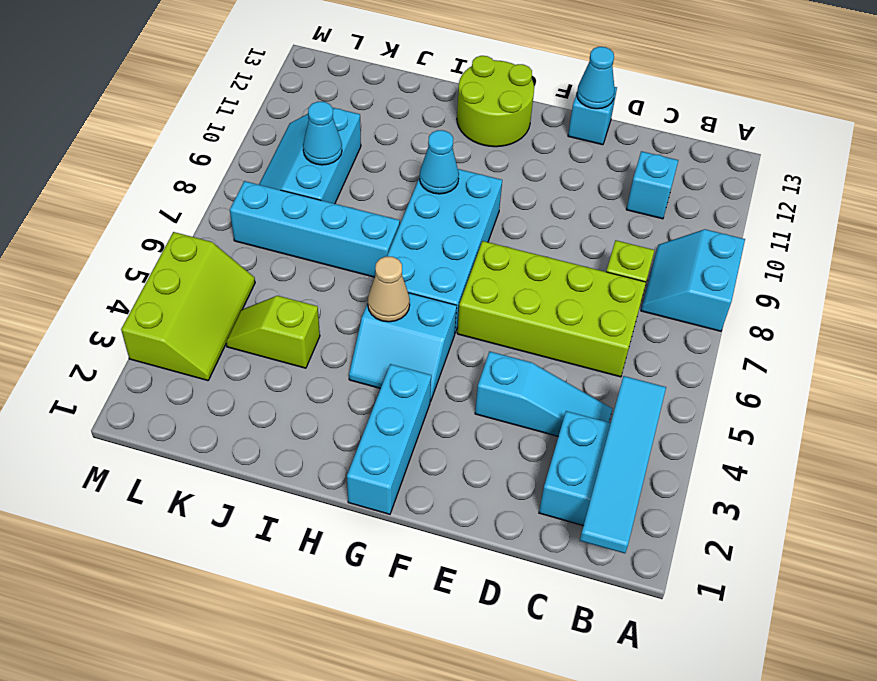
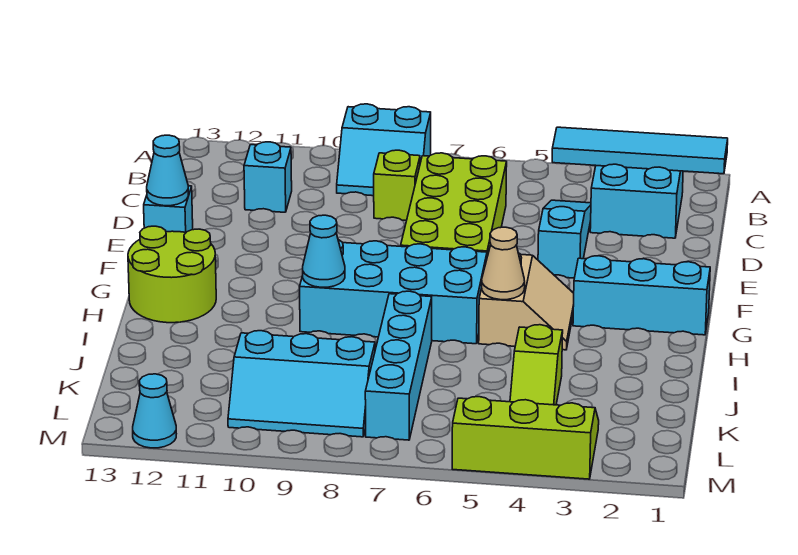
cyan 2x2 slope [349,293,457,402] -> tan 2x2 slope [479,253,574,350]
cyan 1x1 cone [303,101,342,165] -> cyan 1x1 cone moved to [133,374,176,448]

